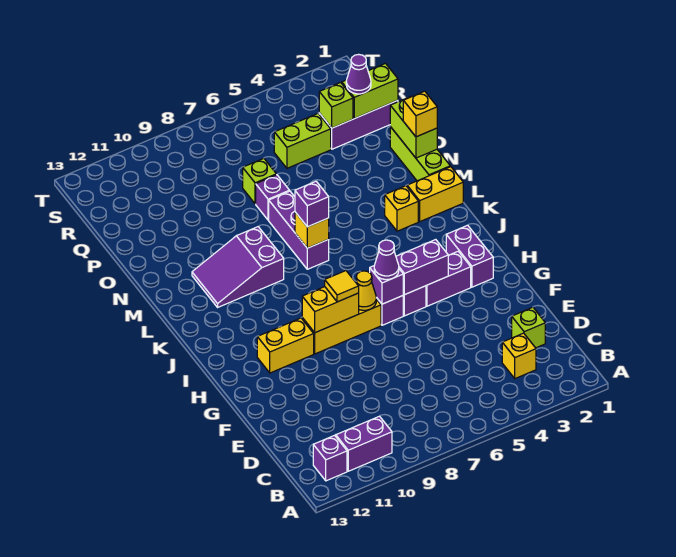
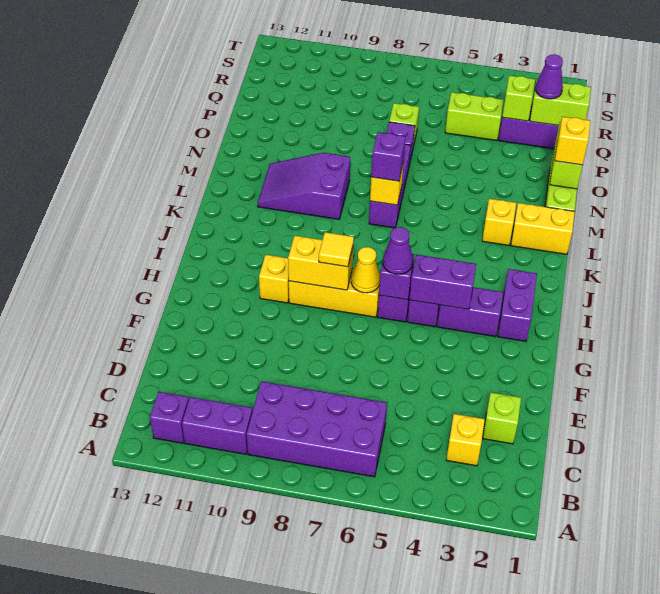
none -> purple 2x4 brick [246,381,387,477]
yellow 1x2 brick [257,318,314,373] -> yellow 1x1 brick [259,255,289,303]

